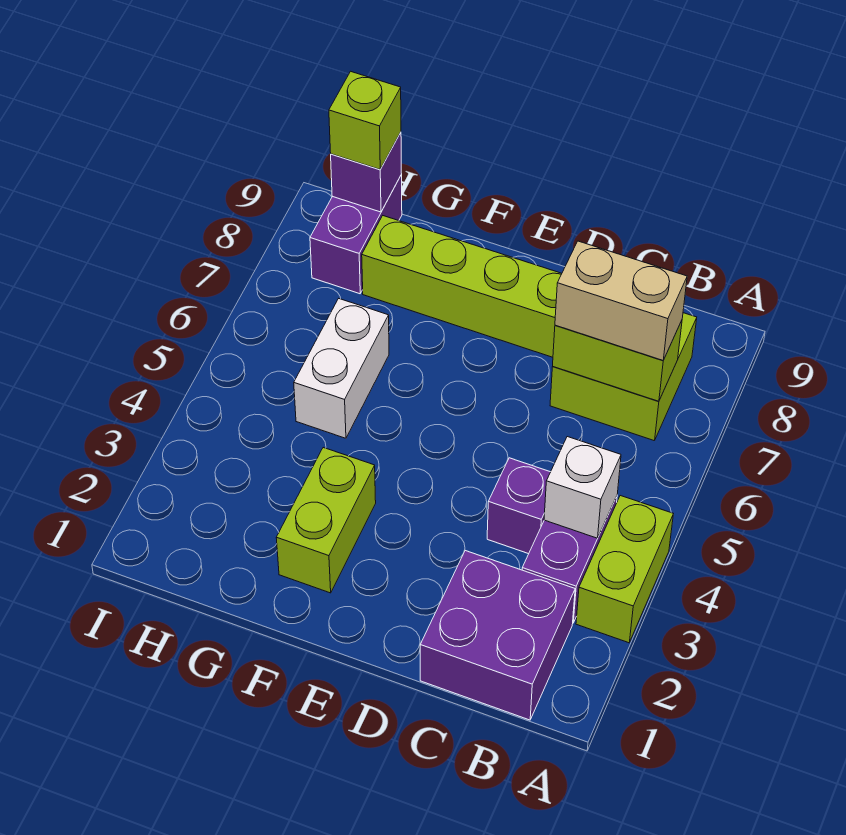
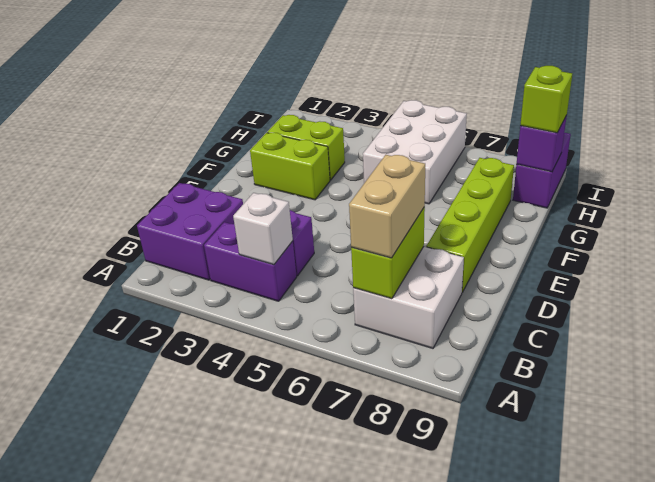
lime 1x2 brick [576,496,673,643] -> lime 1x2 brick moved to [267,115,345,180]
lime 2x2 brick [550,313,697,441] -> white 2x2 brick [353,247,464,348]
white 1x2 brick [294,299,389,438] -> white 2x3 brick [363,100,467,204]
purple 1x2 brick [310,175,402,294] -> purple 1x2 brick turned to [513,133,571,208]

